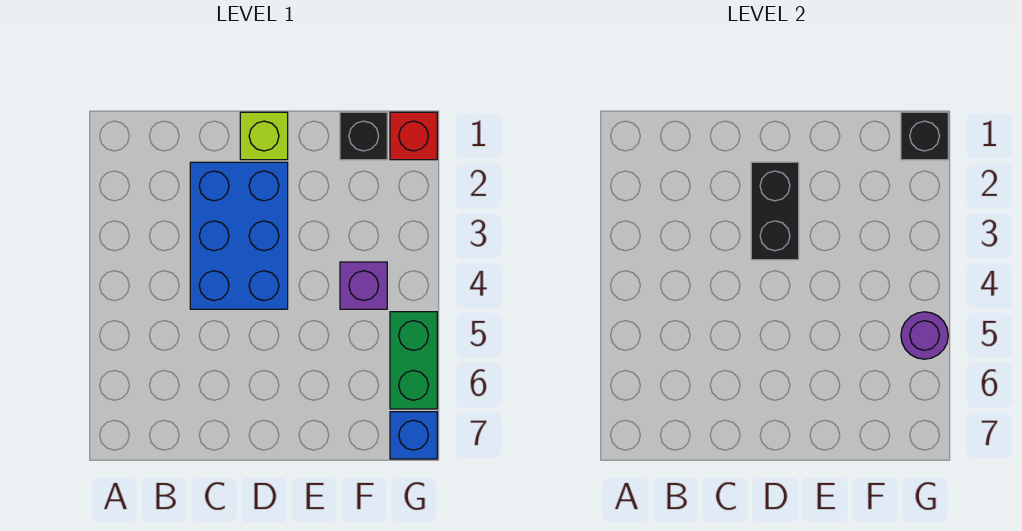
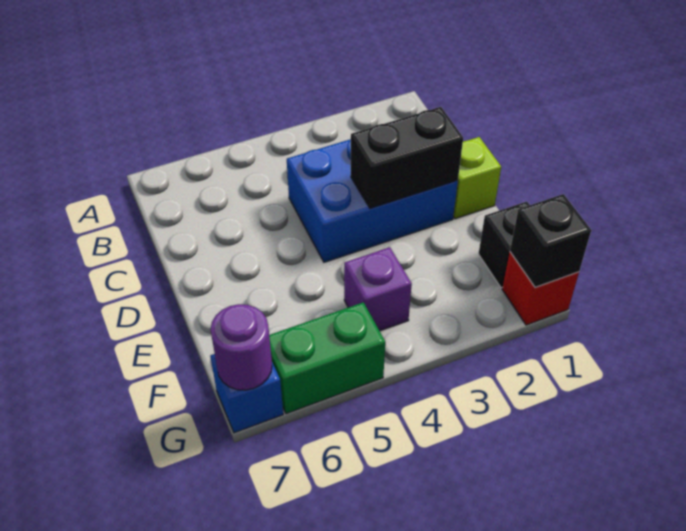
purple 1x1 round brick [901,312,948,359] -> purple 1x1 round brick moved to [211,304,272,390]

